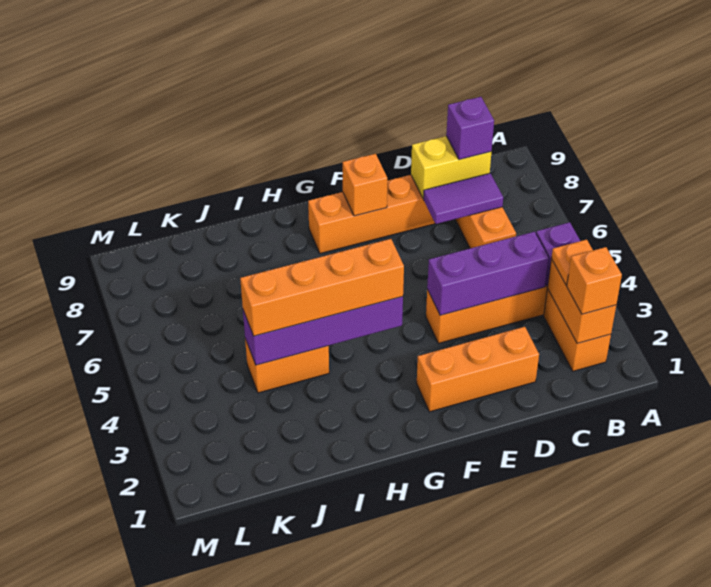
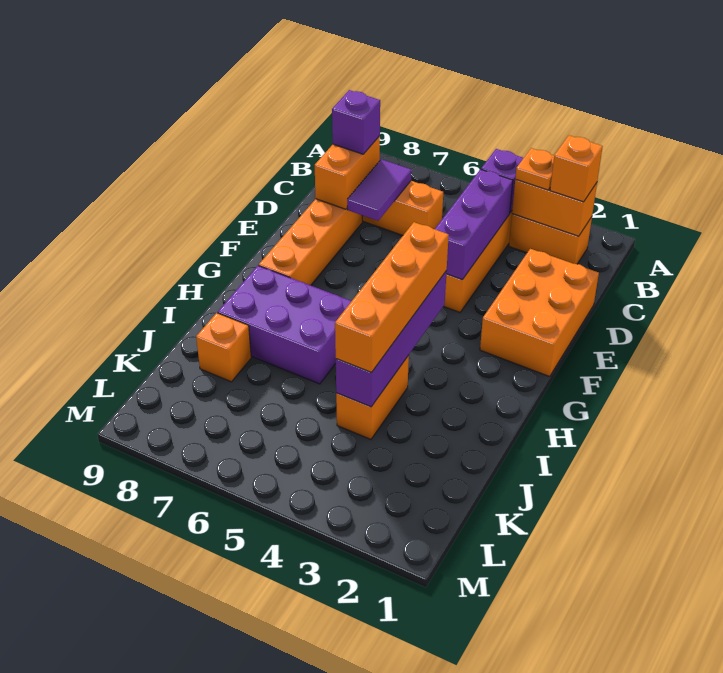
yellow 1x2 brick [411,136,491,198] -> orange 1x2 brick [315,136,380,209]
orange 1x3 brick [417,327,539,412] -> orange 2x3 brick [480,249,599,376]
orange 1x1 brick [343,154,387,216] -> orange 1x1 brick moved to [196,313,251,382]
none -> purple 2x3 brick [218,266,351,384]

